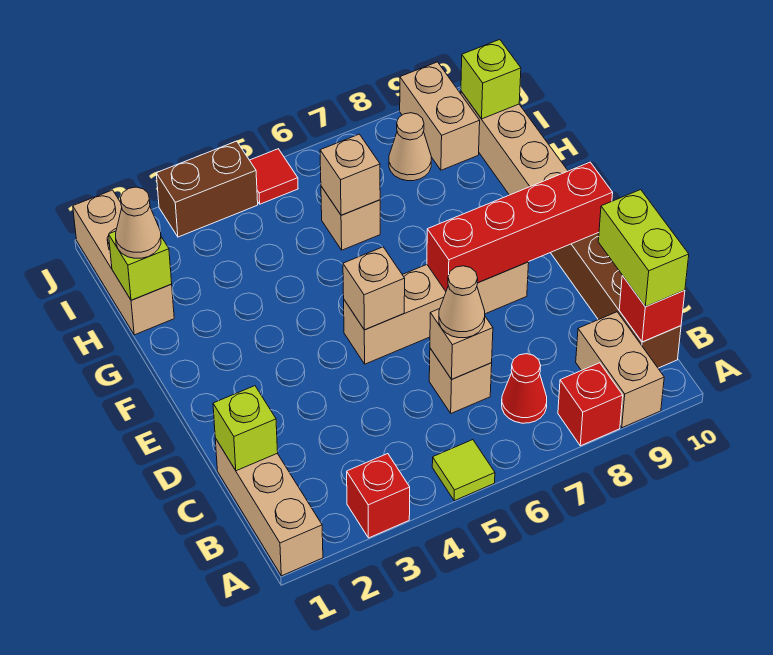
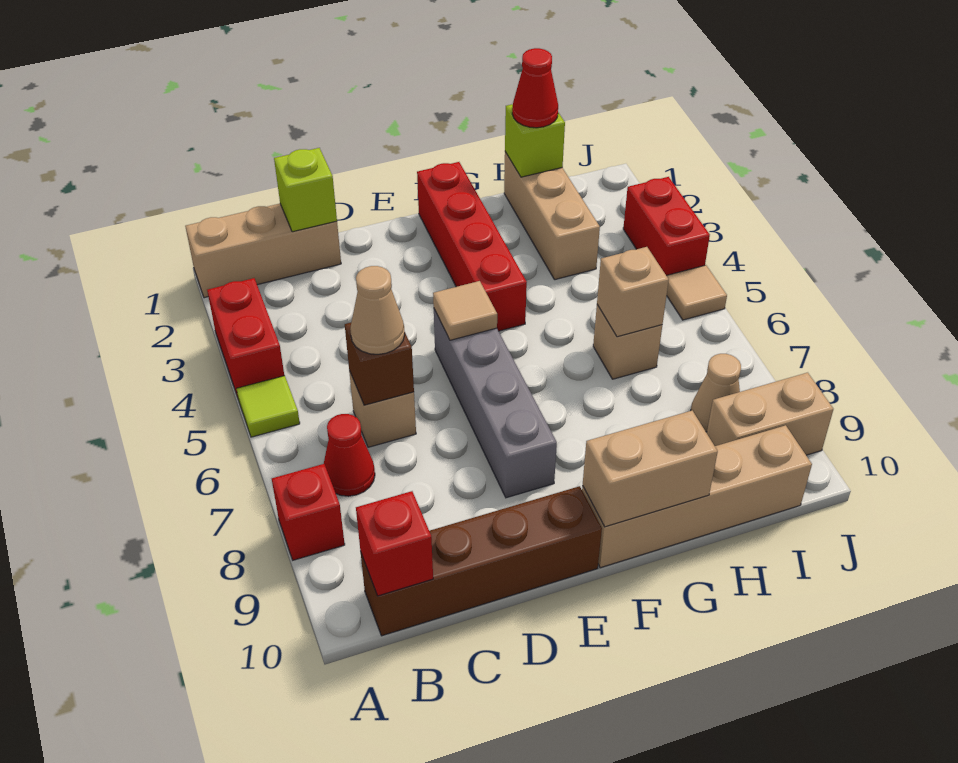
red 1x1 brick [347,454,410,538] -> red 1x2 brick [207,278,284,397]
tan 1x2 brick [576,312,664,428] -> tan 1x2 brick moved to [583,410,718,527]
lime 1x2 brick [598,190,689,307] -> none
tan 1x1 brick [430,309,493,379] -> brown 1x1 brick [345,323,414,405]
tan 1x4 brick [344,262,529,364] -> grey 1x4 brick [434,309,557,498]
tan 1x1 brick [343,247,405,330] -> tan 1x1 tile [433,281,497,340]
red 1x4 brick [427,162,613,291] -> red 1x4 brick moved to [417,162,527,331]
tan 1x3 brick [73,190,174,335] -> tan 1x3 brick turned to [504,152,600,280]
tan 1x1 cone [116,187,161,258] -> red 1x1 cone [512,48,558,128]
lime 1x1 brick [461,40,521,119] -> none
brown 1x2 brick [156,141,258,237] -> red 1x2 brick [623,177,710,276]
red 1x1 tile [250,149,298,204] -> tan 1x1 tile [667,265,727,320]

